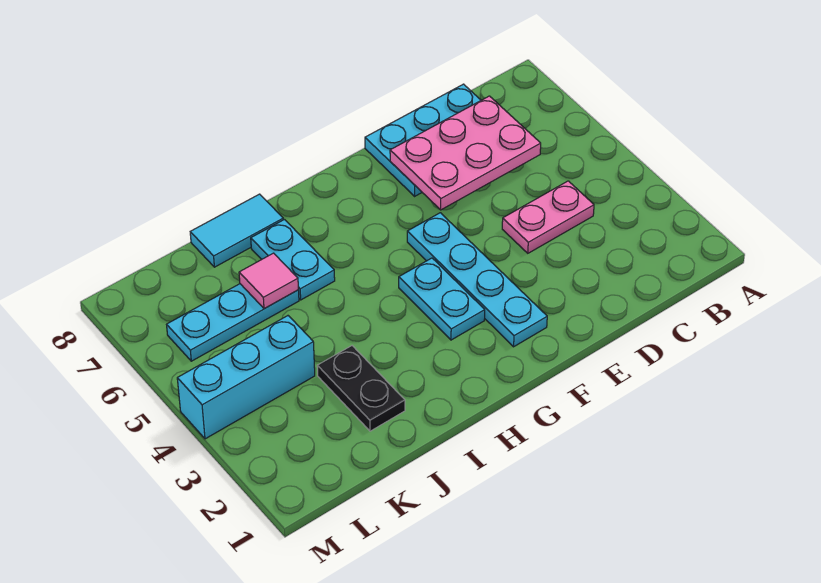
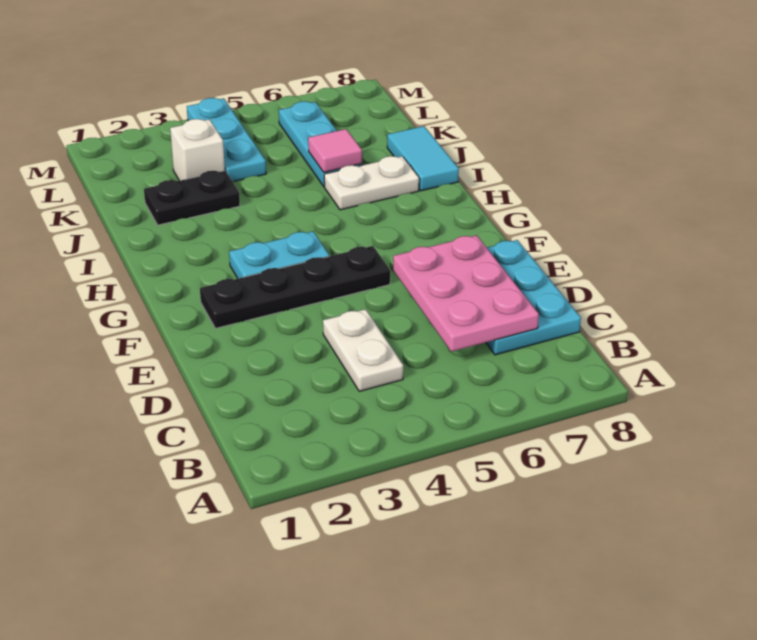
pink 1x2 plate [502,181,594,253] -> white 1x2 plate [323,309,403,391]
cyan 1x4 plate [407,213,547,347] -> black 1x4 plate [200,246,390,328]
cyan 1x2 plate [251,220,335,300] -> white 1x2 plate [324,156,419,210]
none -> white 1x1 brick [170,119,225,181]
cyan 1x3 brick [177,316,315,439] -> cyan 1x3 plate [187,98,266,182]

